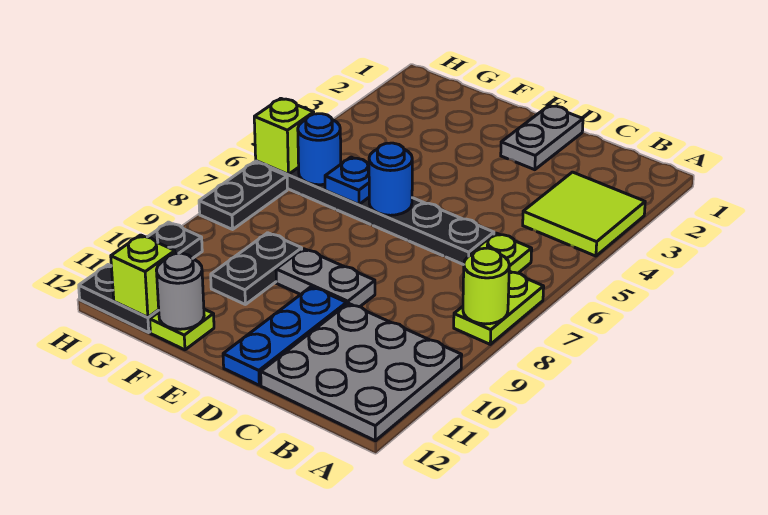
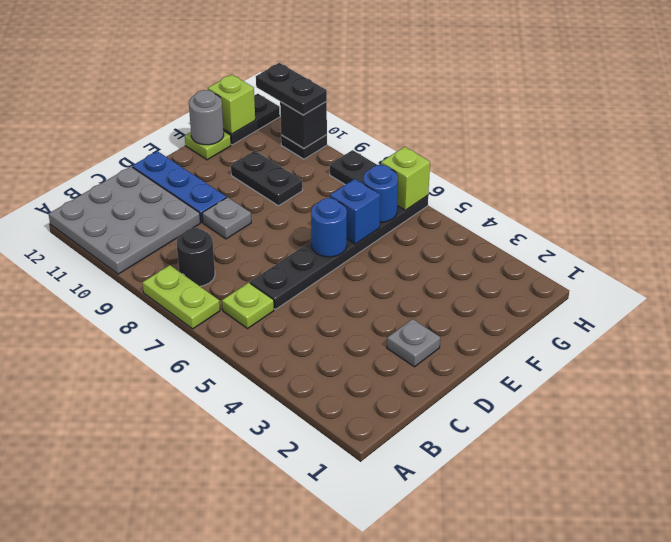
lime 2x2 tile [523,172,645,256] -> none
lime 1x1 round brick [463,248,509,324] -> none
none -> black 1x1 round brick [177,228,215,286]
grey 1x2 plate [501,105,583,170] -> grey 1x1 plate [387,319,440,367]
grey 1x2 plate [276,249,375,307] -> grey 1x1 plate [202,197,251,239]
blue 1x1 plate [325,157,369,205] -> blue 1x1 brick [330,179,380,244]
none -> black 1x1 brick [280,102,327,148]
none -> black 1x2 plate [256,63,327,115]

